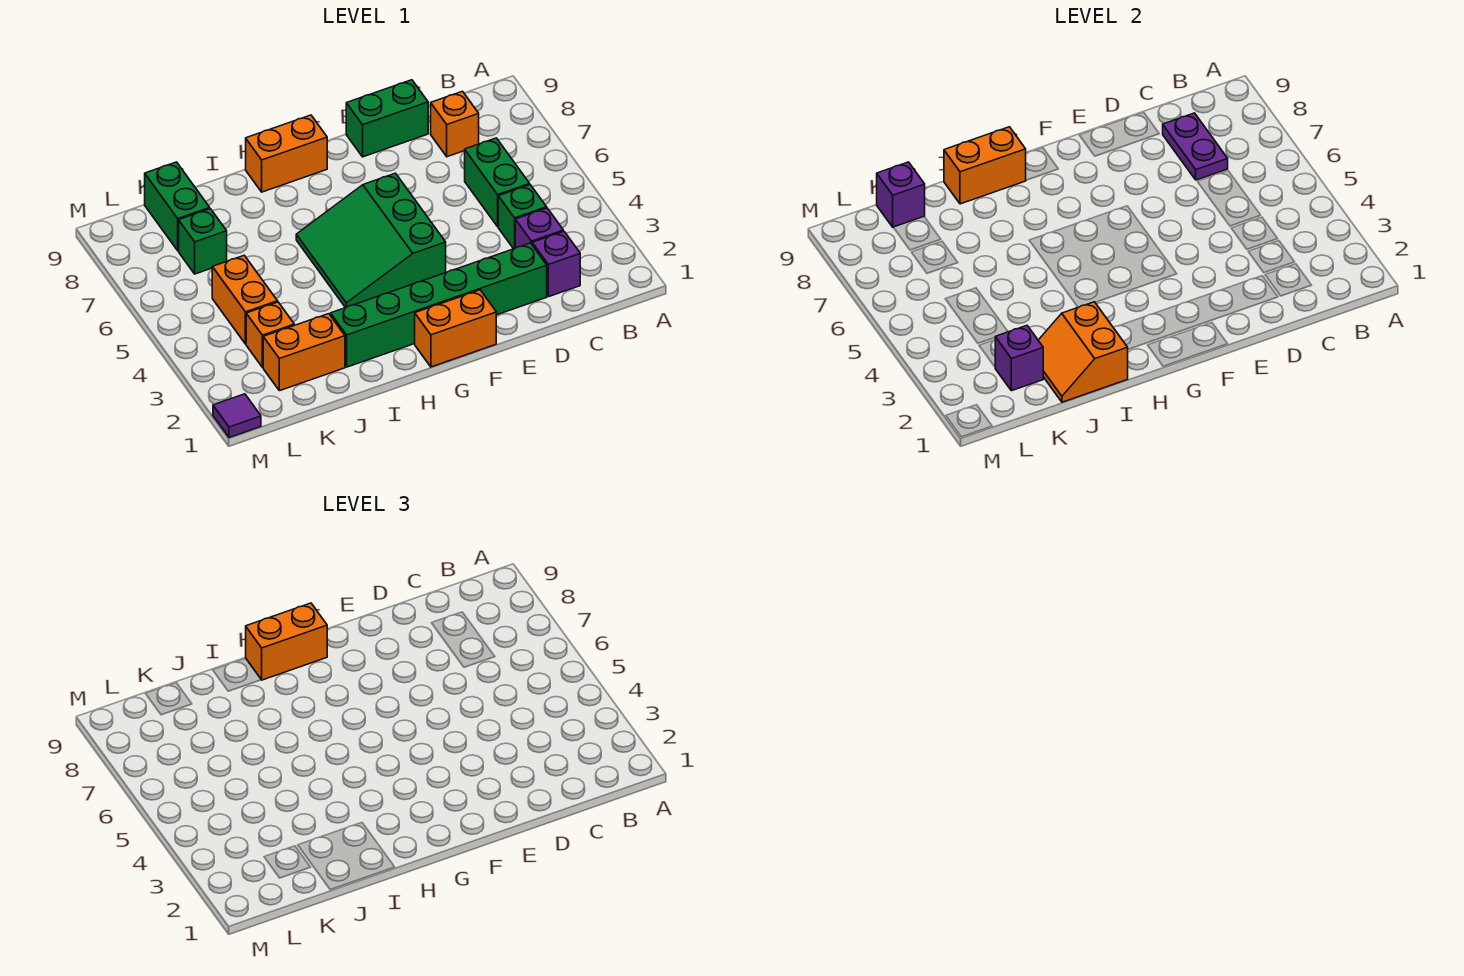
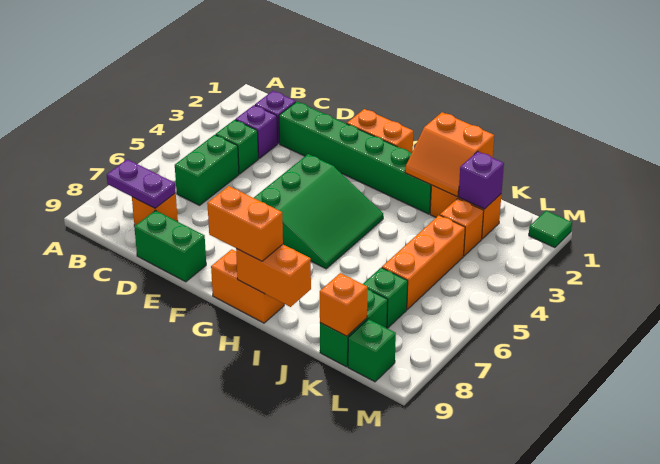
purple 1x2 plate [1163,113,1228,180] -> purple 1x2 plate turned to [107,159,176,208]
orange 2x2 slope [1038,302,1128,402] -> orange 2x2 slope turned to [405,112,494,196]
orange 1x2 brick [212,255,278,344] -> orange 1x3 brick [382,215,465,310]
purple 1x1 brick [877,162,925,227] -> orange 1x1 brick [320,273,368,336]
none -> green 1x1 brick [348,319,396,382]
purple 1x1 tile [213,394,261,438] -> green 1x1 tile [529,211,572,248]

